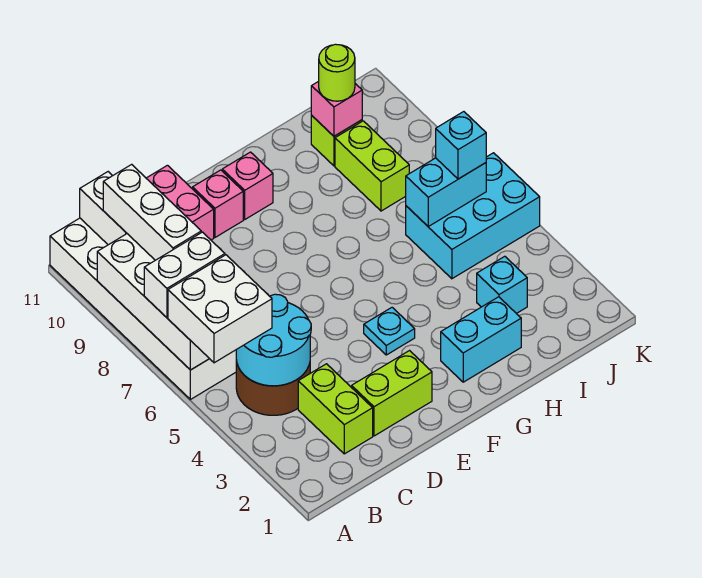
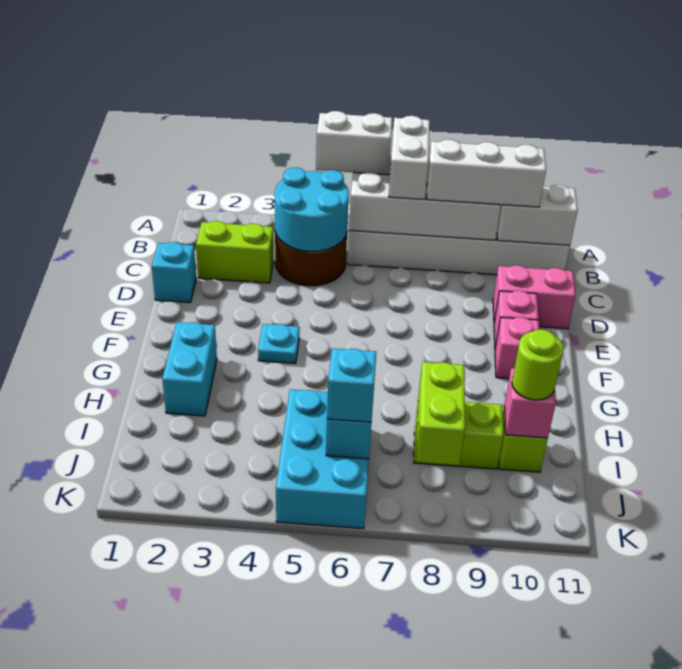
white 2x2 brick [168,255,272,363] -> white 1x2 brick [316,111,392,175]
lime 1x2 brick [352,351,432,436] -> lime 1x2 brick moved to [416,362,465,465]
cyan 1x1 brick [477,256,527,314] -> cyan 1x1 brick moved to [152,242,196,303]

